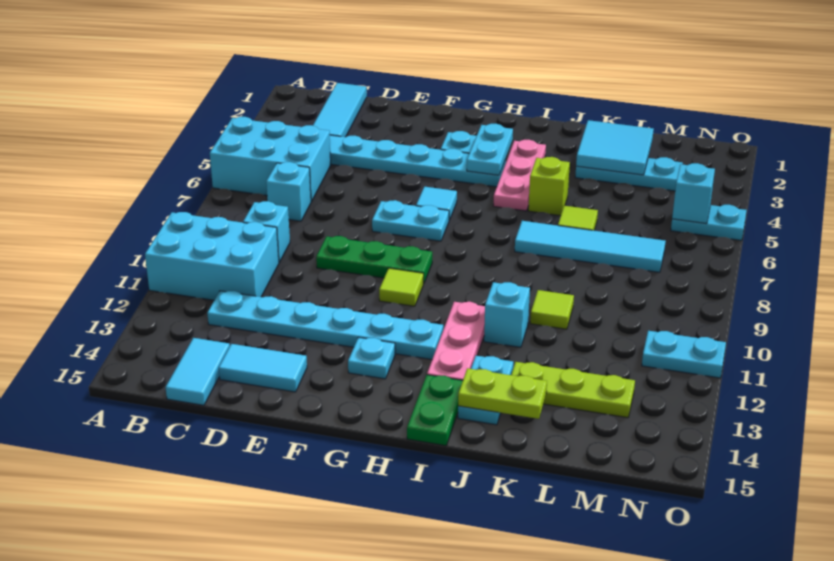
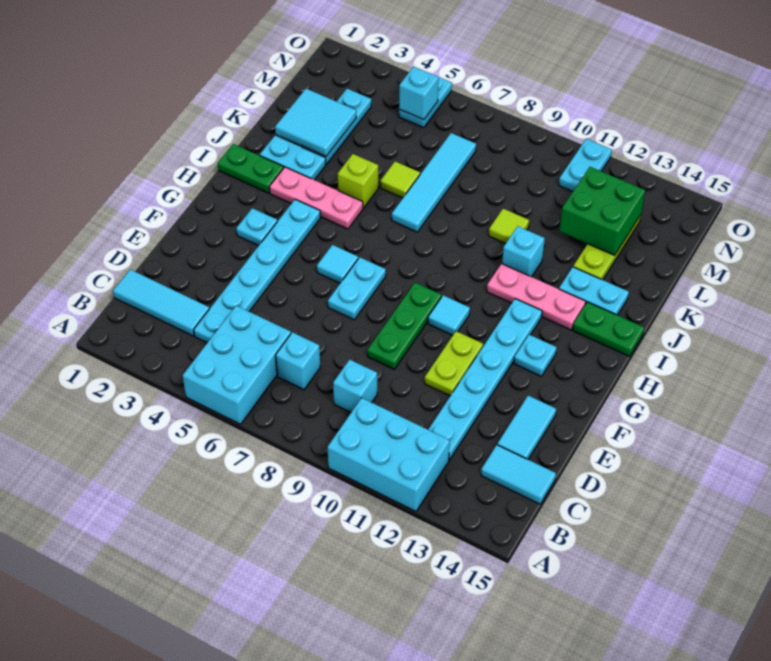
cyan 2x3 brick [145,212,279,300] -> cyan 2x3 brick turned to [327,398,450,511]
lime 1x1 tile [379,268,424,306] -> cyan 1x1 tile [428,295,470,335]
cyan 1x2 plate [467,124,513,175] -> cyan 1x2 plate moved to [260,136,326,180]
none -> green 1x2 plate [218,144,284,193]
lime 1x2 plate [458,368,547,419] -> lime 1x2 plate moved to [425,331,483,396]
none -> green 2x2 brick [559,167,645,255]

